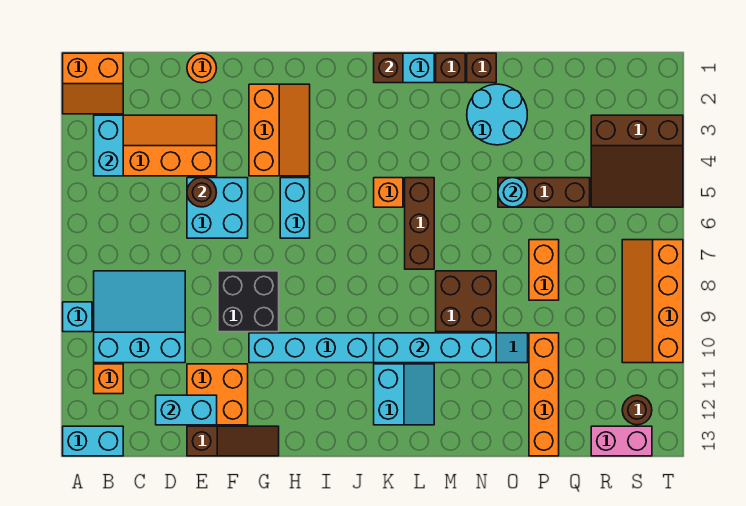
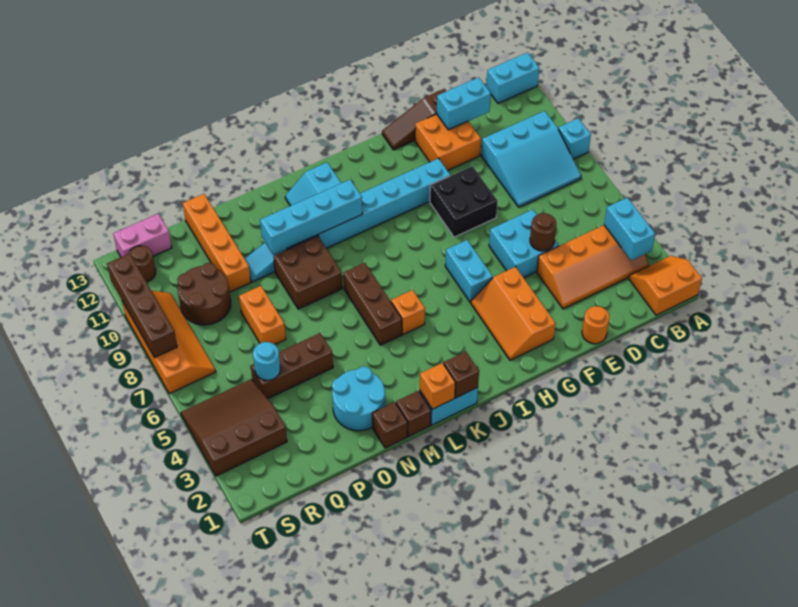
orange 1x1 brick [94,364,123,394] -> orange 1x1 brick moved to [420,363,456,409]
cyan 1x1 round brick [498,178,527,207] -> cyan 1x1 round brick moved to [253,342,280,380]
none -> brown 2x2 round brick [177,263,231,325]
none -> brown 1x4 brick [107,254,177,357]

